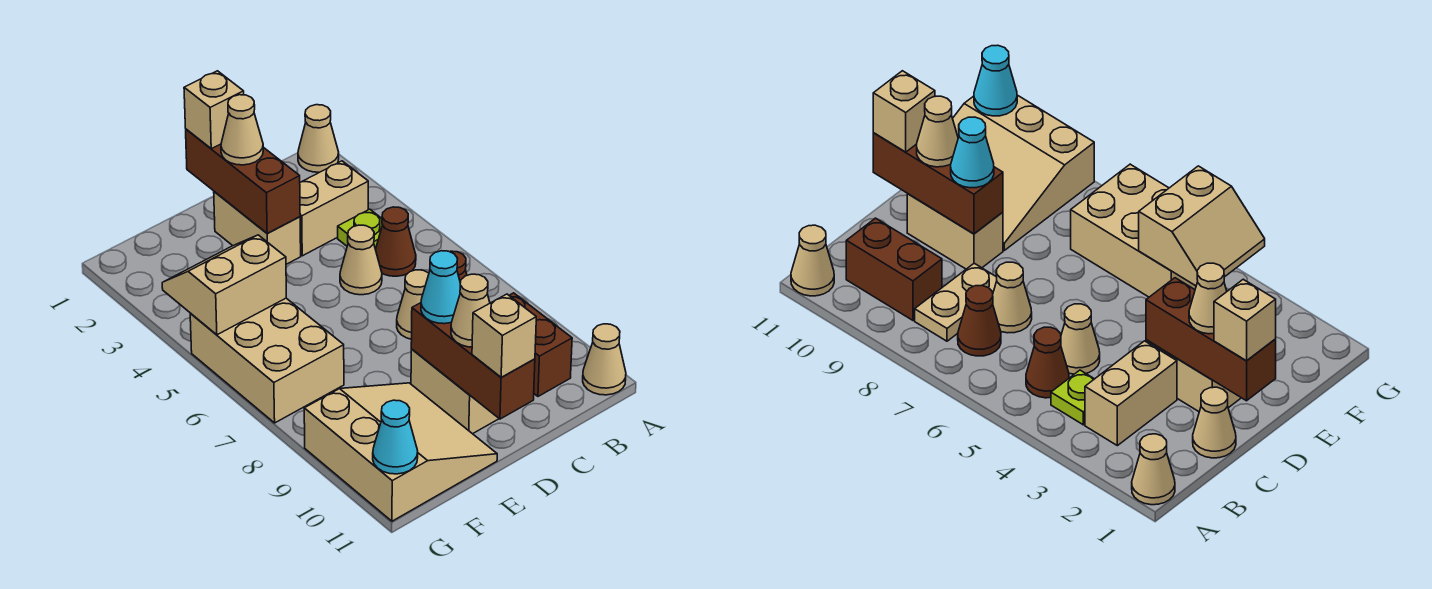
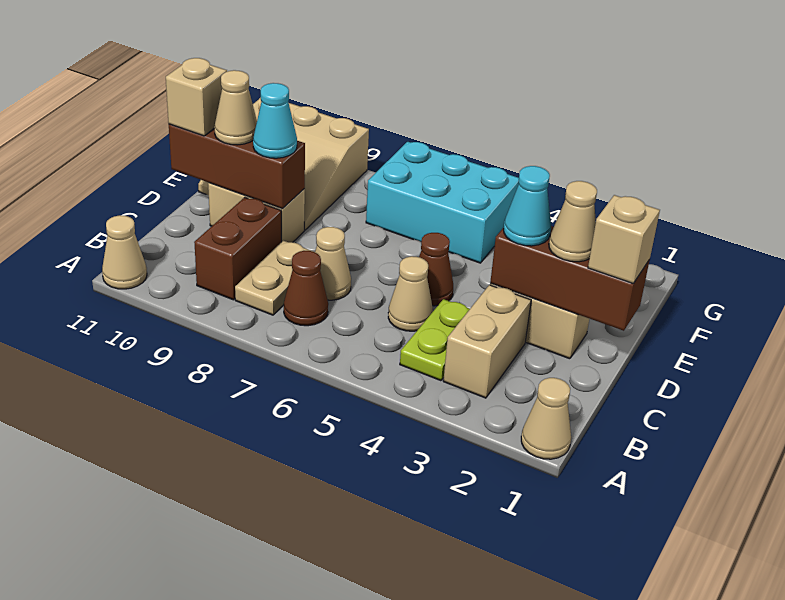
lime 1x1 plate [338,209,382,249] -> lime 1x2 plate [400,299,470,381]
brown 1x1 cone [376,207,416,276] -> brown 1x1 cone moved to [419,233,453,306]
brown 1x2 brick [509,293,572,396] -> brown 1x2 brick turned to [194,197,281,300]
tan 1x1 cone [1193,387,1236,458] -> none
tan 2x2 slope [162,235,286,335] -> none
tan 2x3 brick [190,298,344,423] -> cyan 2x3 brick [366,142,519,263]
cyan 1x1 cone [373,400,418,474] -> cyan 1x1 cone moved to [504,166,551,246]

